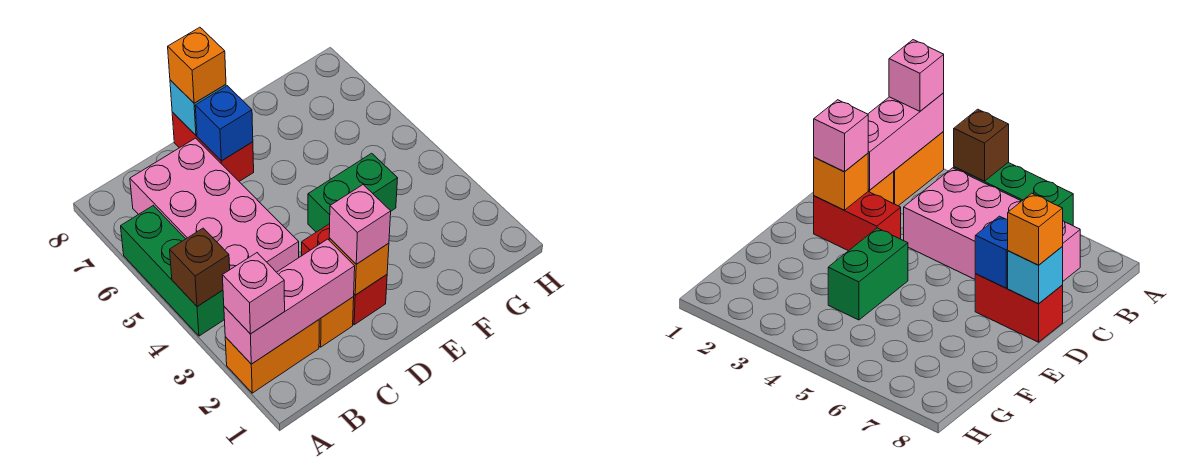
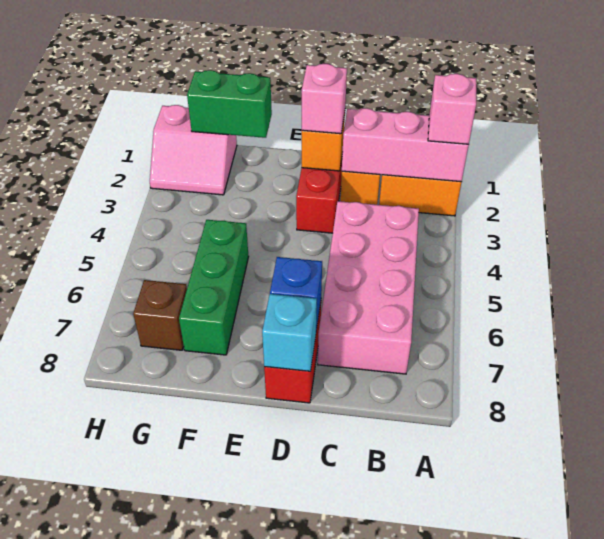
green 1x3 brick [121,206,225,336] -> green 1x3 brick moved to [179,220,249,355]
brown 1x1 brick [170,228,230,307] -> brown 1x1 brick moved to [133,280,187,350]
orange 1x1 brick [168,27,226,103] -> none
green 1x2 brick [308,153,398,232] -> green 1x2 brick moved to [187,70,272,138]
none -> pink 2x2 slope [150,105,237,195]

